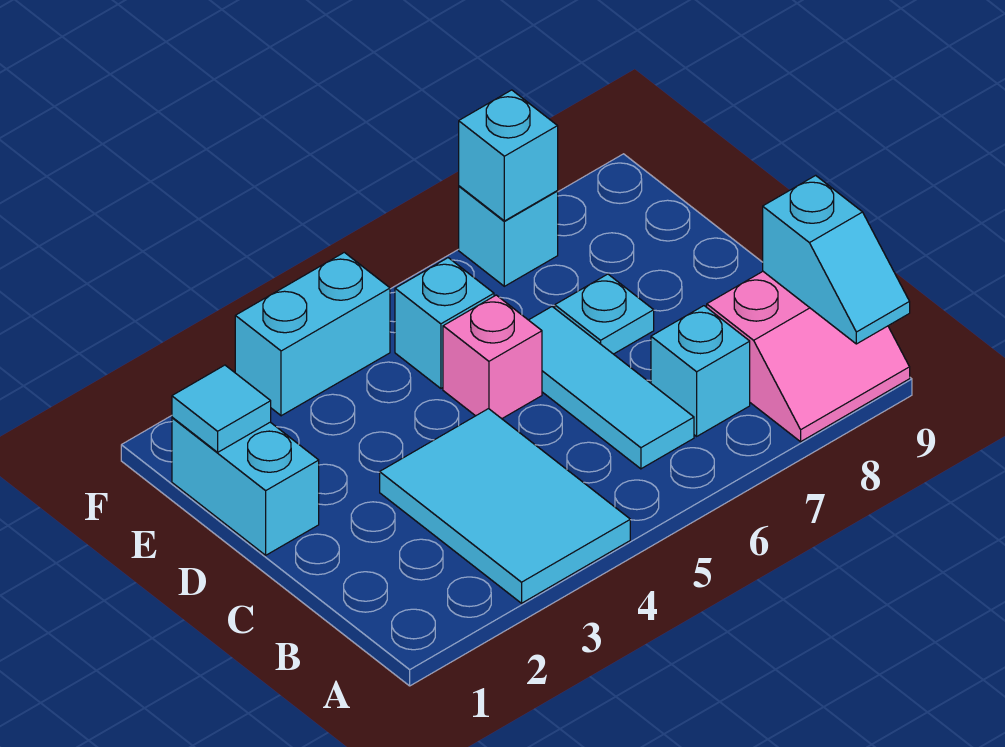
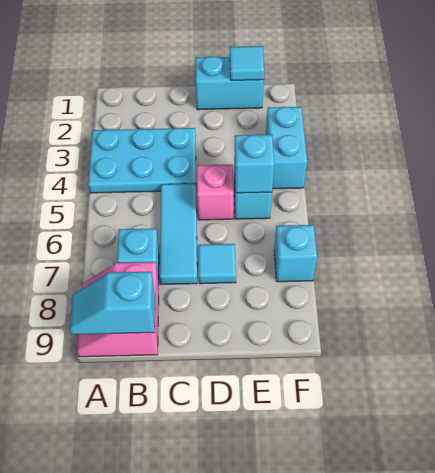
cyan 2x3 tile [380,409,630,603] -> cyan 2x3 plate [88,128,196,193]
cyan 1x3 tile [529,307,694,469] -> cyan 1x3 tile turned to [160,184,197,284]
cyan 1x1 plate [555,274,654,354] -> cyan 1x1 tile [198,244,236,284]
cyan 1x1 brick [459,90,558,221] -> cyan 1x1 brick moved to [234,134,274,193]

